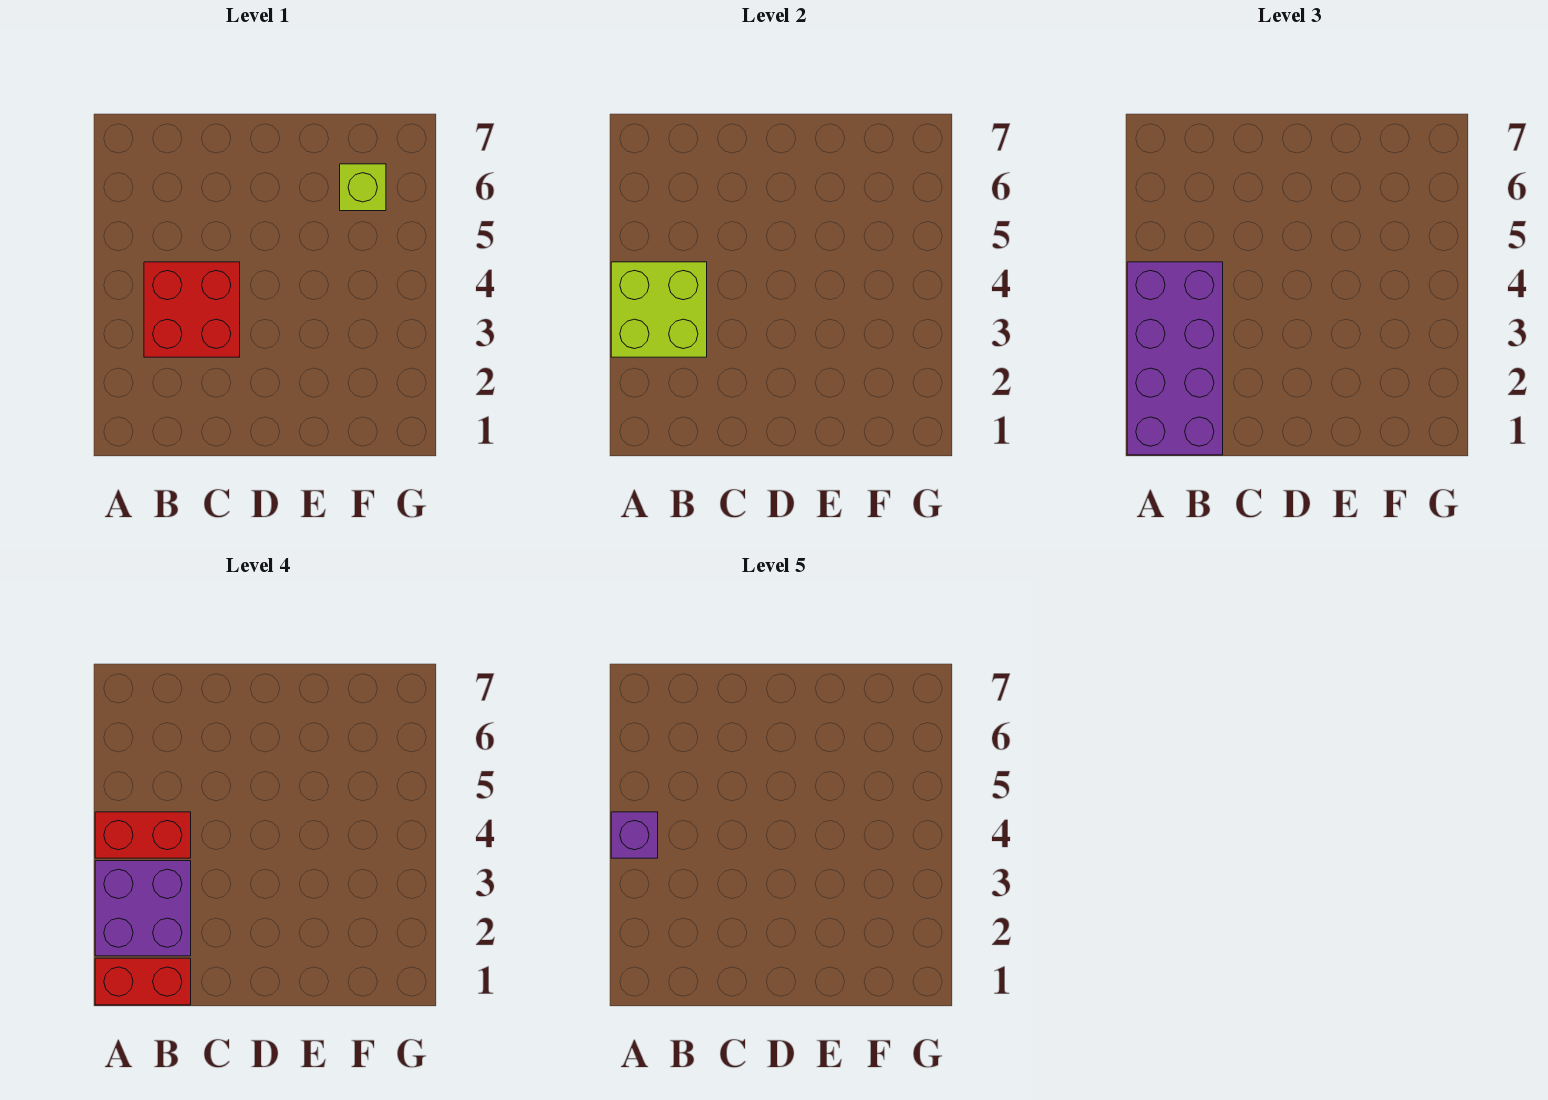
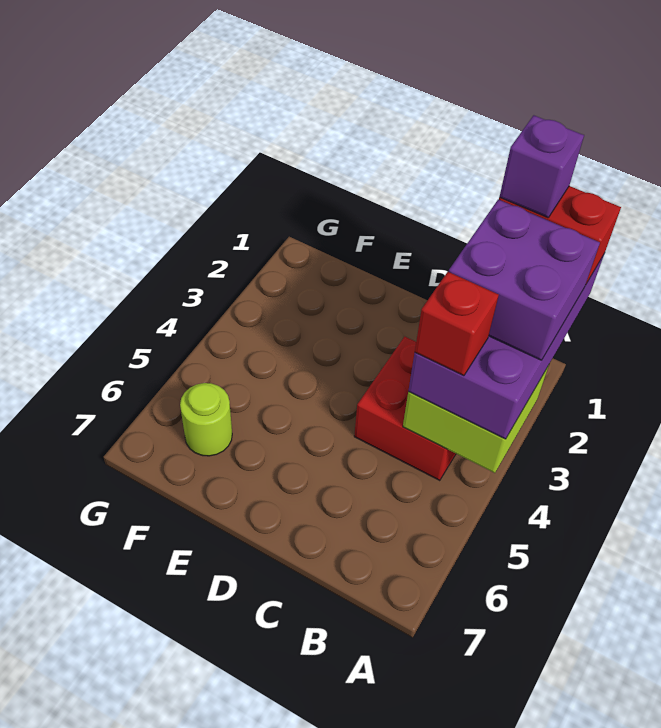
red 1x2 brick [95,812,191,858] -> red 1x1 brick [415,272,499,376]
purple 1x1 brick [611,812,658,858] -> purple 1x1 brick moved to [500,115,584,218]
lime 1x1 brick [340,164,386,211] -> lime 1x1 round brick [180,383,232,456]

